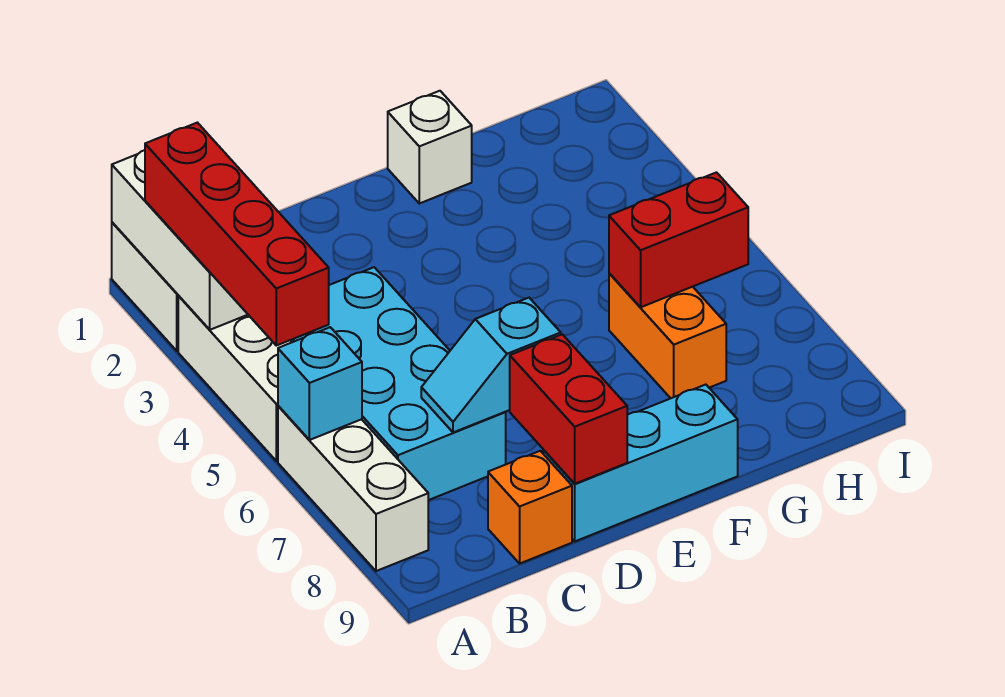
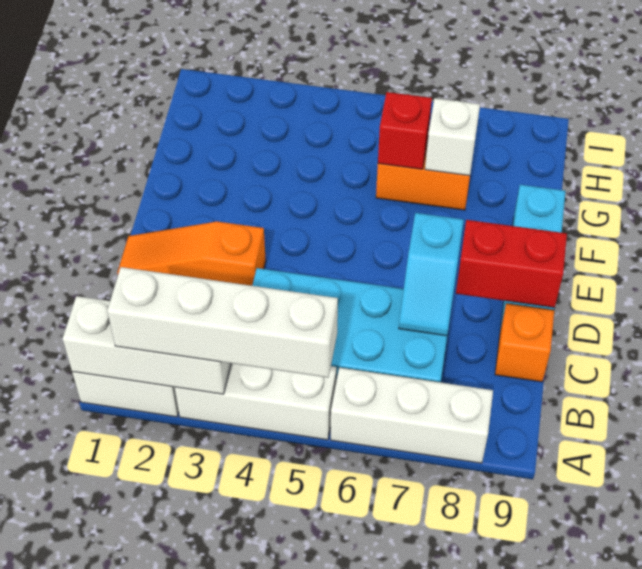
red 1x4 brick [145,123,329,346] -> white 1x4 brick [107,267,338,378]
cyan 1x1 brick [278,327,362,440] -> none
none -> orange 1x3 slope [117,221,266,286]
white 1x1 brick [388,91,472,203] -> white 1x1 brick moved to [425,98,480,176]
red 1x2 brick [609,172,748,307] -> red 1x1 brick [378,92,432,169]

